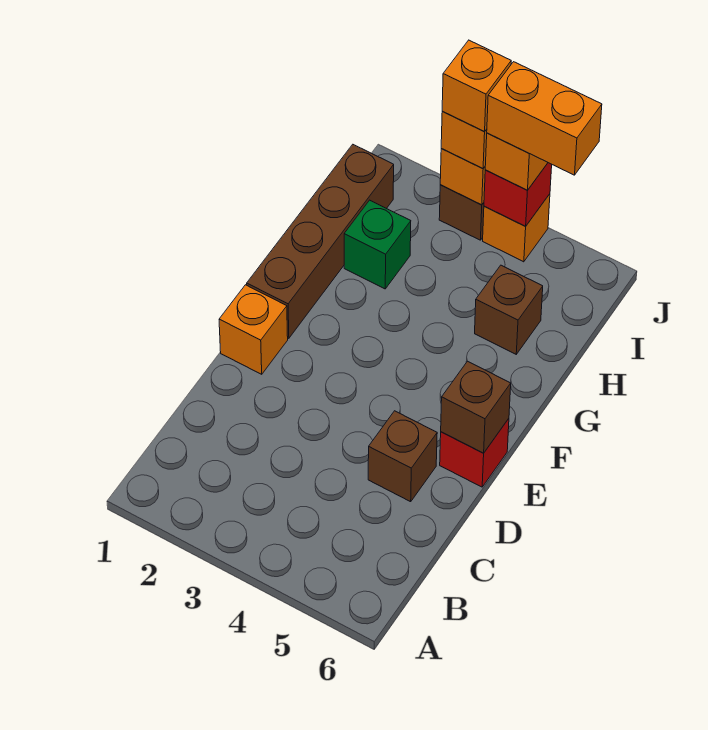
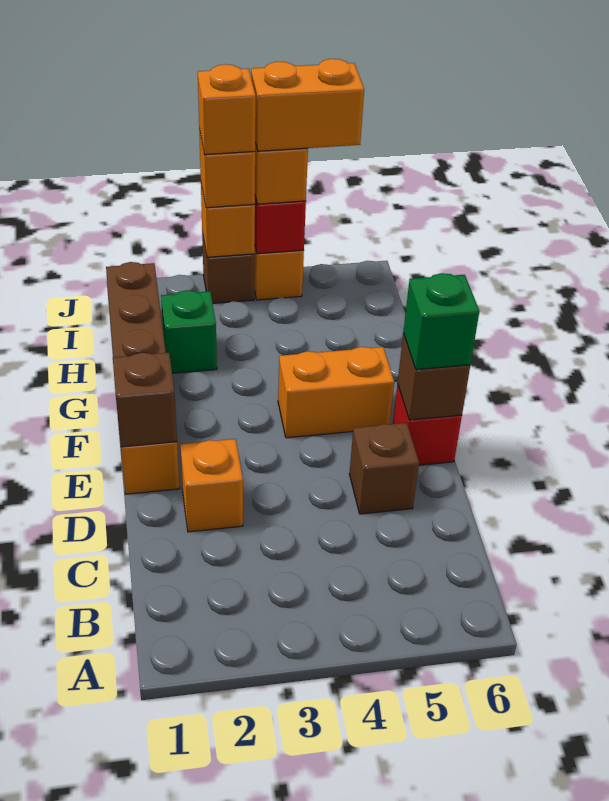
none -> orange 1x1 brick [180,439,243,532]
none -> green 1x1 brick [403,273,479,370]
none -> orange 1x2 brick [278,347,394,438]
brown 1x1 brick [475,265,543,354] -> brown 1x1 brick moved to [113,353,177,447]

